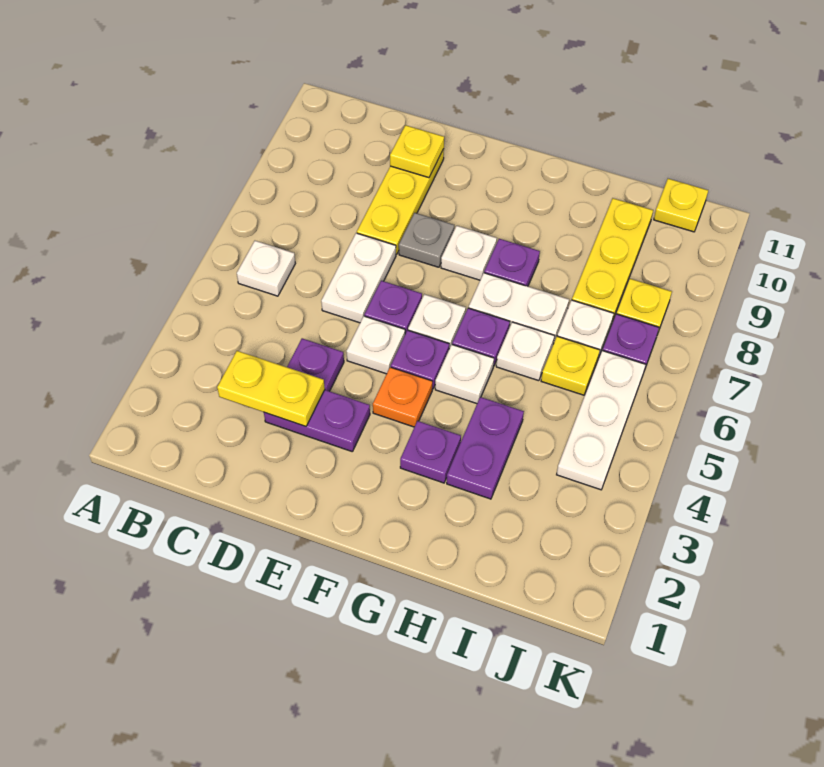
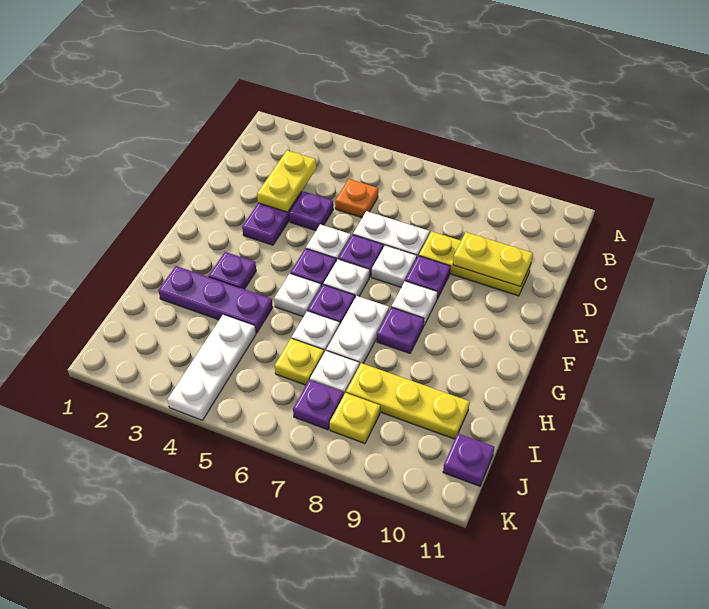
white 1x1 plate [237,241,295,296] -> white 1x1 plate moved to [372,245,417,287]
yellow 1x1 plate [390,125,444,178] -> yellow 1x2 plate [453,232,533,287]
grey 1x1 plate [399,213,454,267] -> purple 1x1 plate [405,256,450,299]
orange 1x1 plate [373,367,432,427] -> orange 1x1 plate moved to [335,179,378,218]
purple 1x2 plate [447,397,524,499] -> purple 1x3 plate [158,266,273,333]
white 1x3 plate [557,351,646,490] -> white 1x3 plate turned to [167,315,256,420]
yellow 1x1 plate [654,179,708,232] -> purple 1x1 plate [443,434,495,486]

